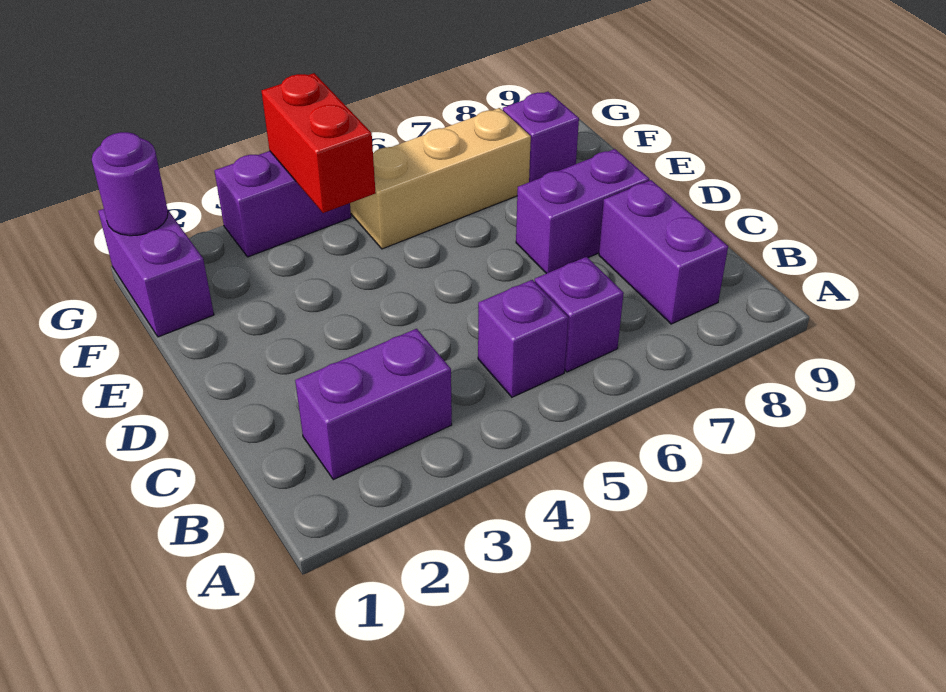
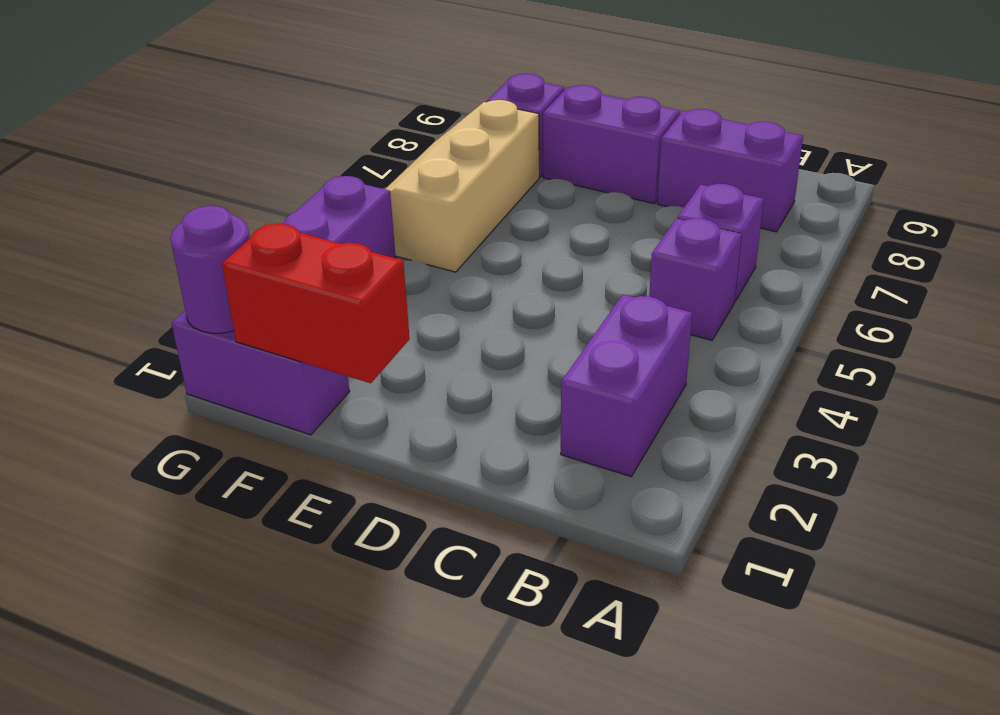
purple 1x2 brick [516,149,649,274] -> purple 1x2 brick turned to [543,85,680,204]
red 1x2 brick [262,73,376,213] -> red 1x2 brick moved to [222,224,410,383]

